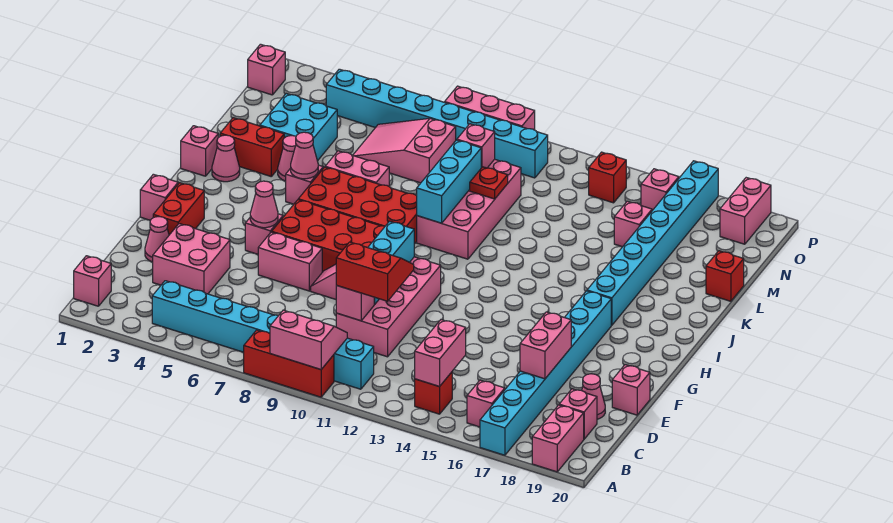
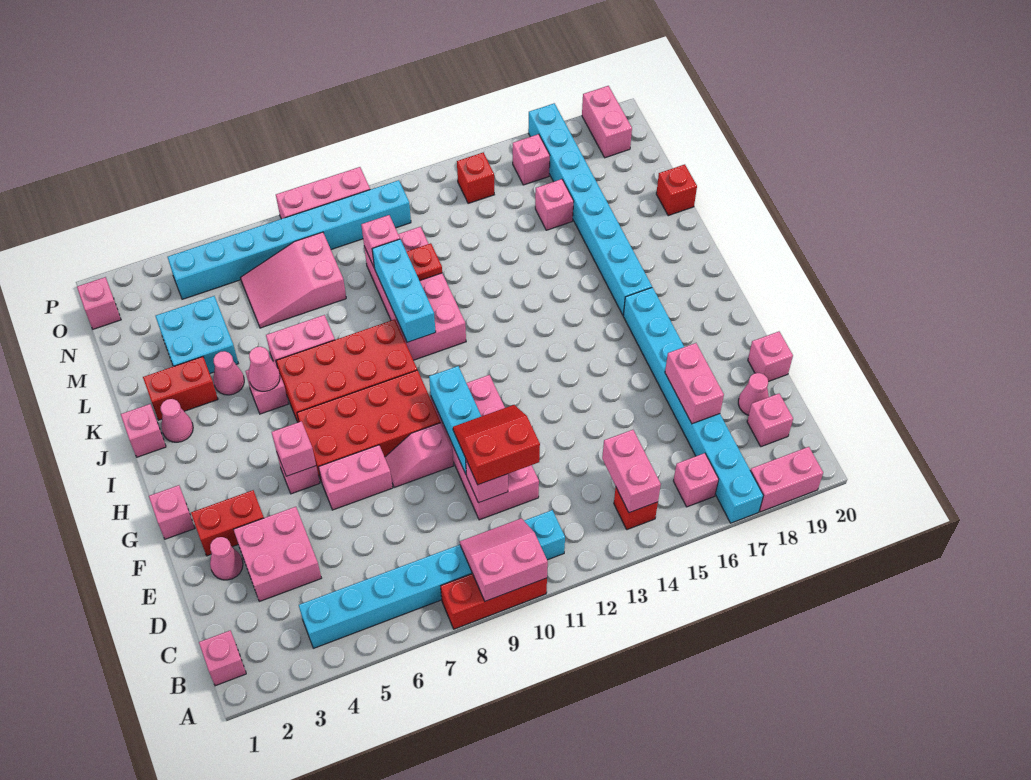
pink 1x2 brick [532,405,584,472] -> pink 1x2 brick turned to [750,447,823,512]
red 1x2 brick [153,183,204,235] -> red 1x2 brick turned to [191,490,264,556]
pink 1x1 cone [250,181,278,228] -> pink 1x1 brick [272,421,316,476]

